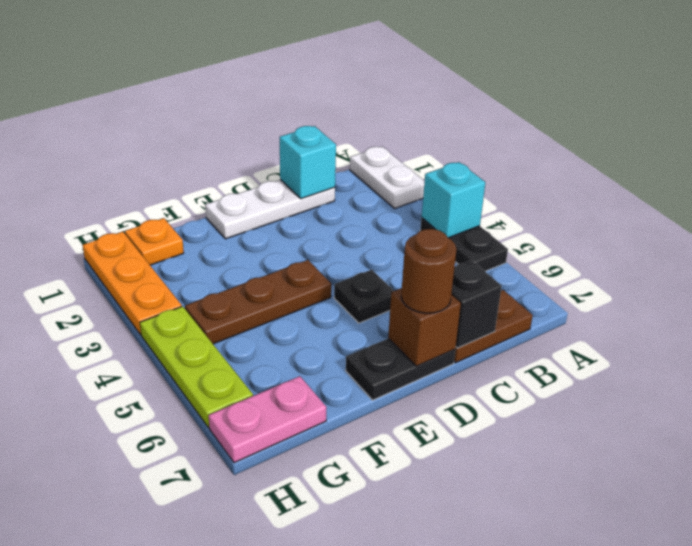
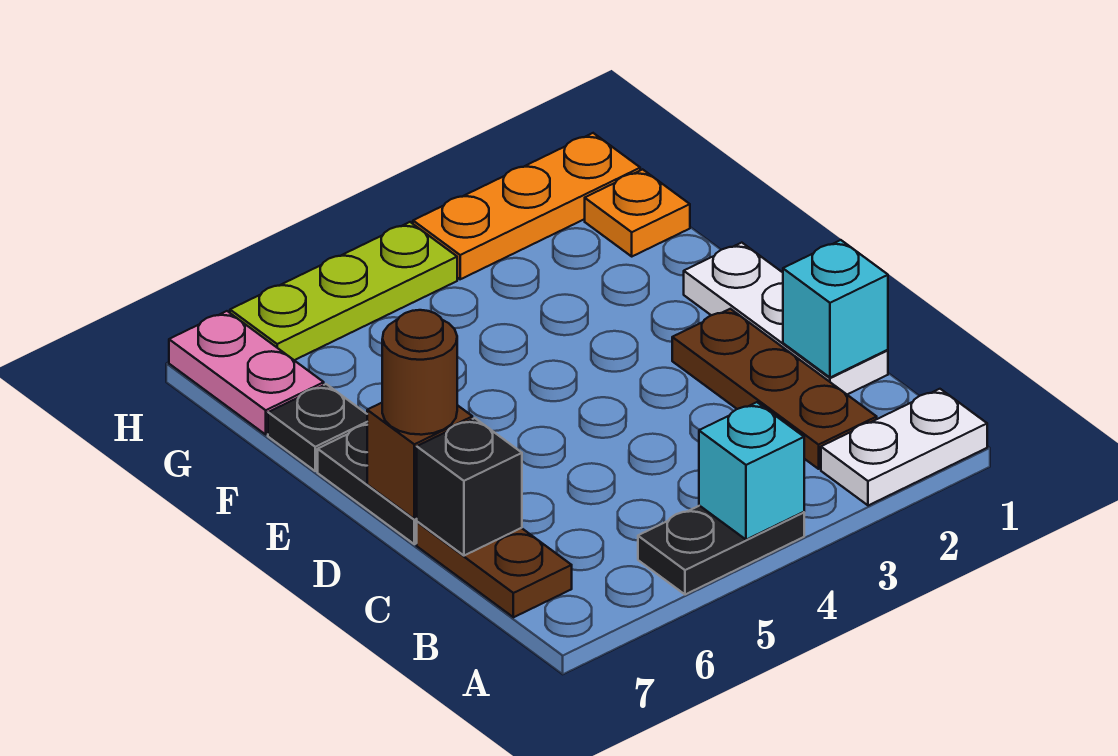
black 1x1 plate [334,270,394,323] -> black 1x1 plate moved to [268,384,367,471]
brown 1x3 plate [185,260,331,344] -> brown 1x3 plate moved to [672,309,877,469]

